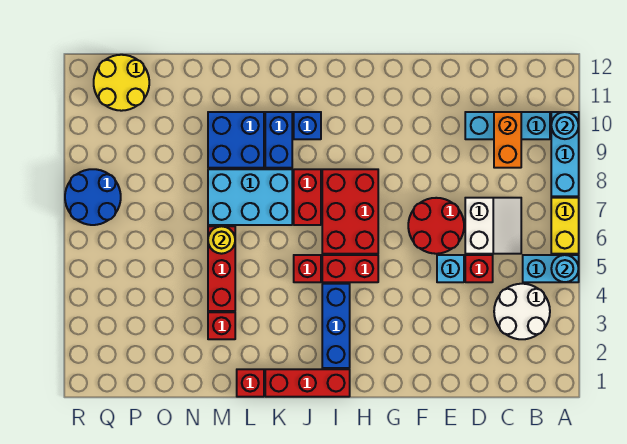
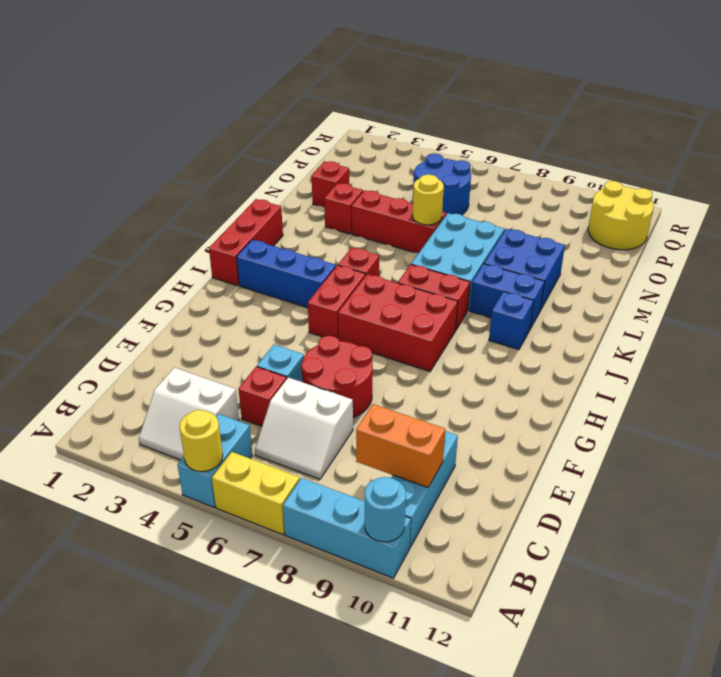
cyan 1x1 round brick [551,255,579,282] -> yellow 1x1 round brick [179,410,223,472]
white 2x2 round brick [494,284,550,339] -> white 2x2 slope [139,368,239,460]
red 1x1 brick [237,369,264,397] -> red 1x1 brick moved to [312,162,349,207]
blue 2x2 round brick [65,169,121,225] -> blue 2x2 round brick moved to [413,153,471,215]

